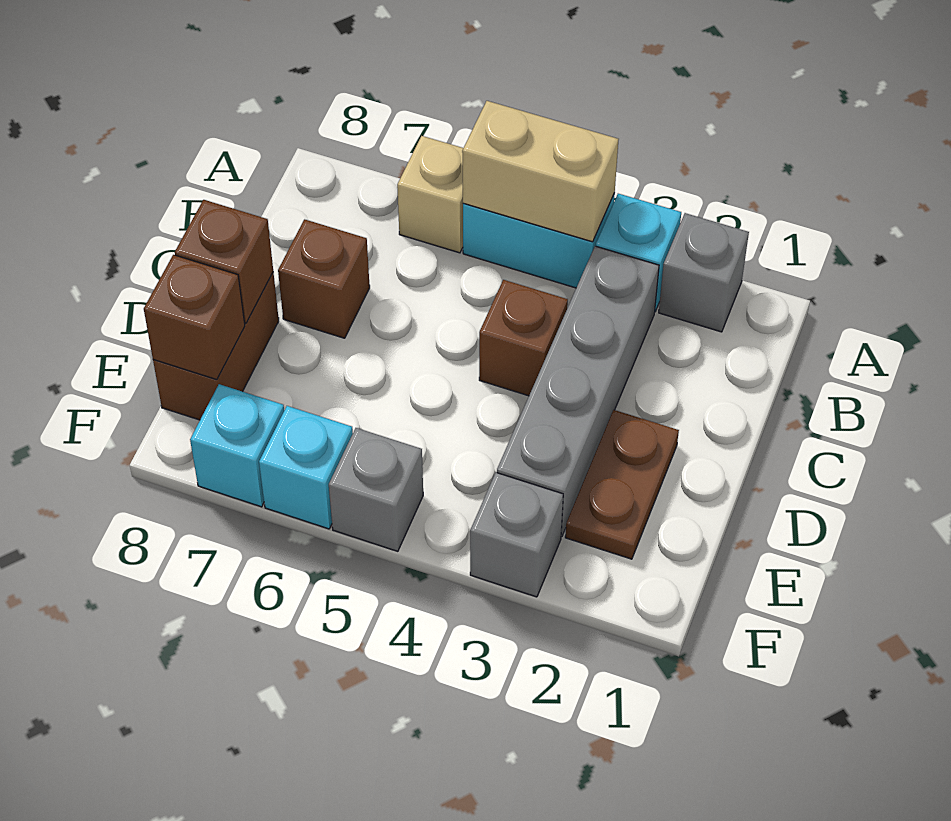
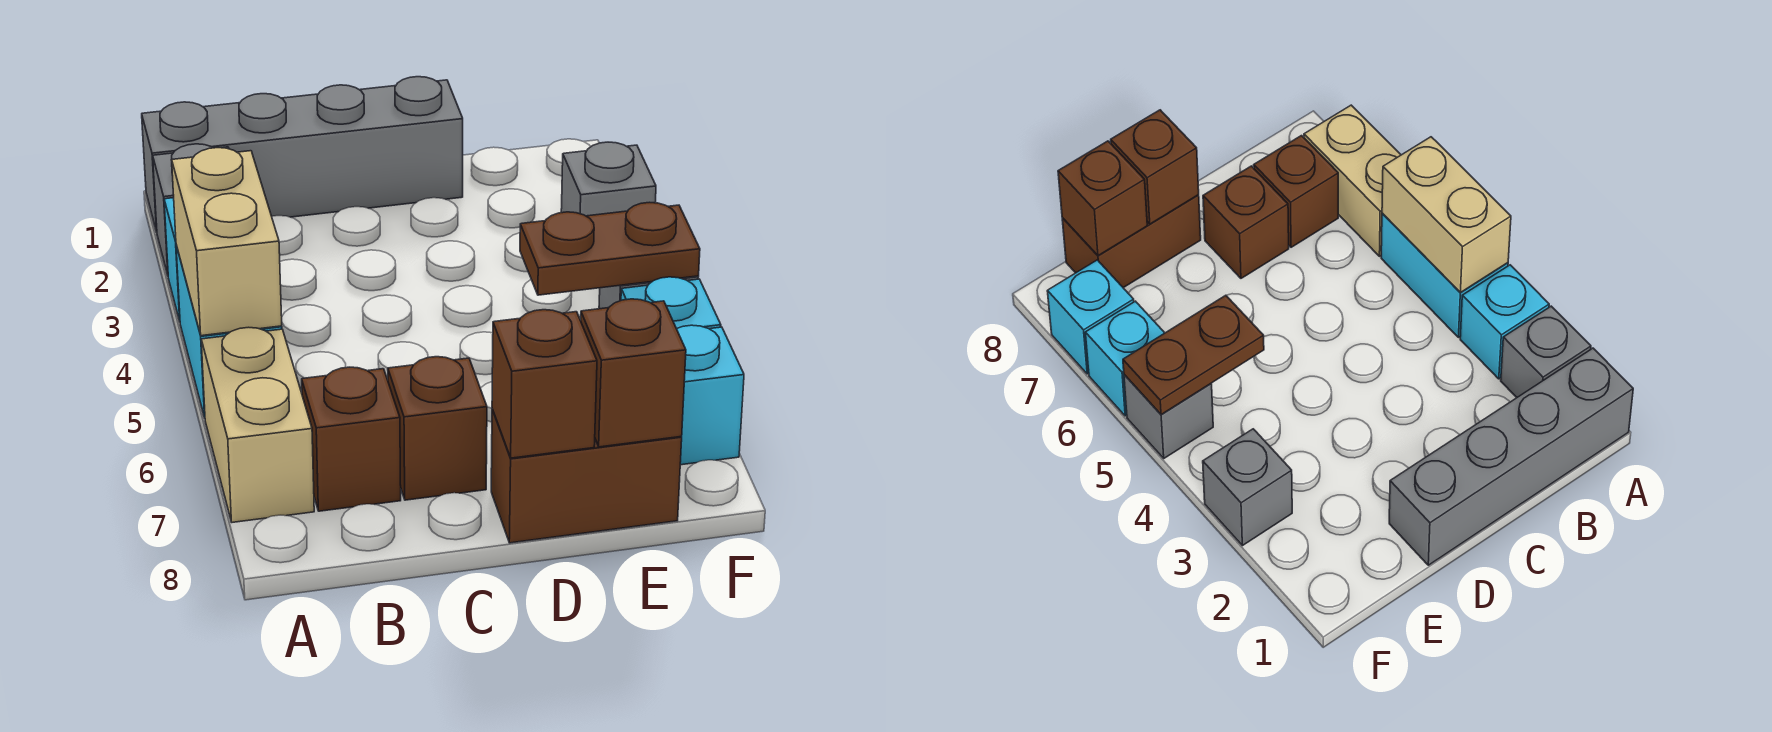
tan 1x1 brick [397,136,463,253] -> tan 1x2 brick [201,327,314,522]
grey 1x4 brick [497,246,659,537] -> grey 1x4 brick moved to [142,77,463,232]
brown 1x1 brick [479,280,568,396] -> brown 1x1 brick moved to [302,367,401,511]
brown 1x2 plate [565,410,679,559] -> brown 1x2 plate moved to [520,202,700,295]

